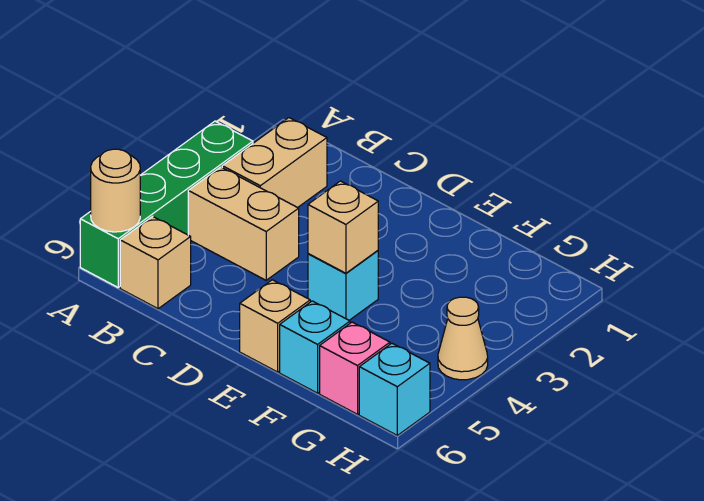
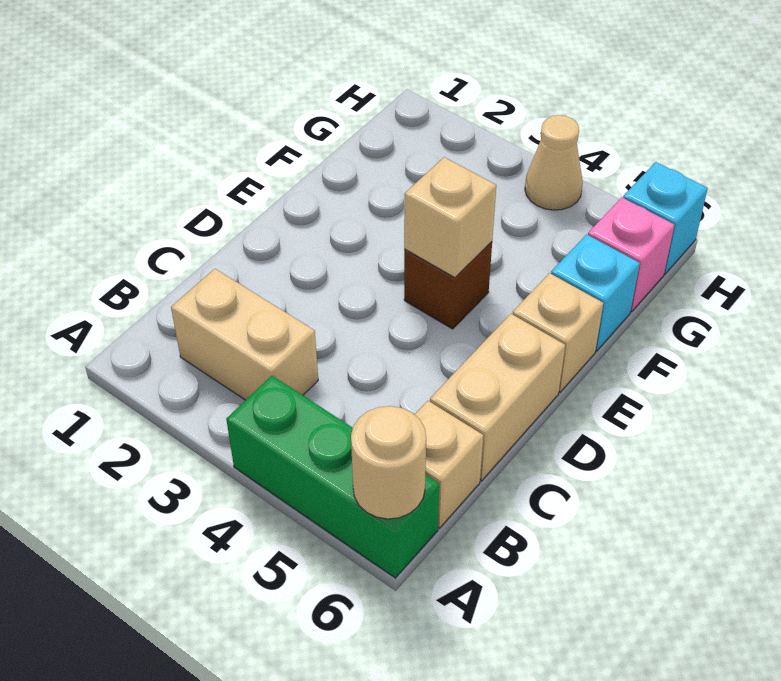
green 1x4 brick [80,121,253,287] -> green 1x3 brick [226,376,439,578]
tan 1x2 brick [188,167,299,280] -> tan 1x2 brick moved to [430,314,565,481]
cyan 1x1 brick [308,251,378,320] -> brown 1x1 brick [404,242,492,329]

